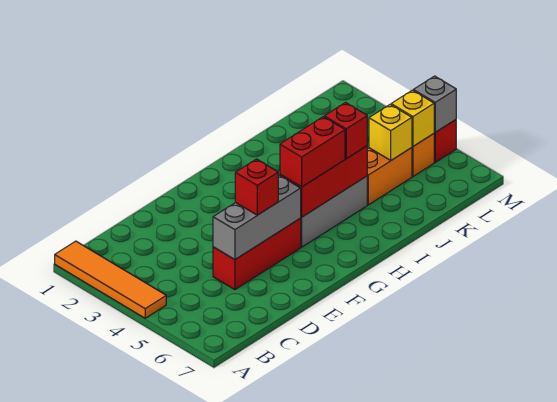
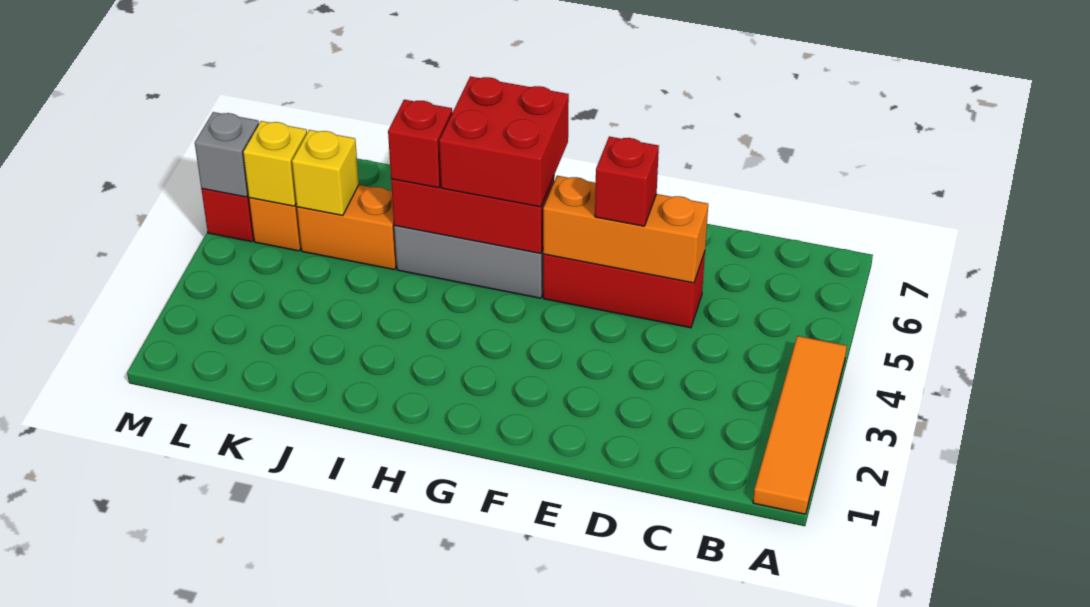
grey 1x3 brick [213,175,301,260] -> orange 1x3 brick [543,176,708,283]
red 1x2 brick [280,117,345,187] -> red 2x2 brick [439,76,569,207]

